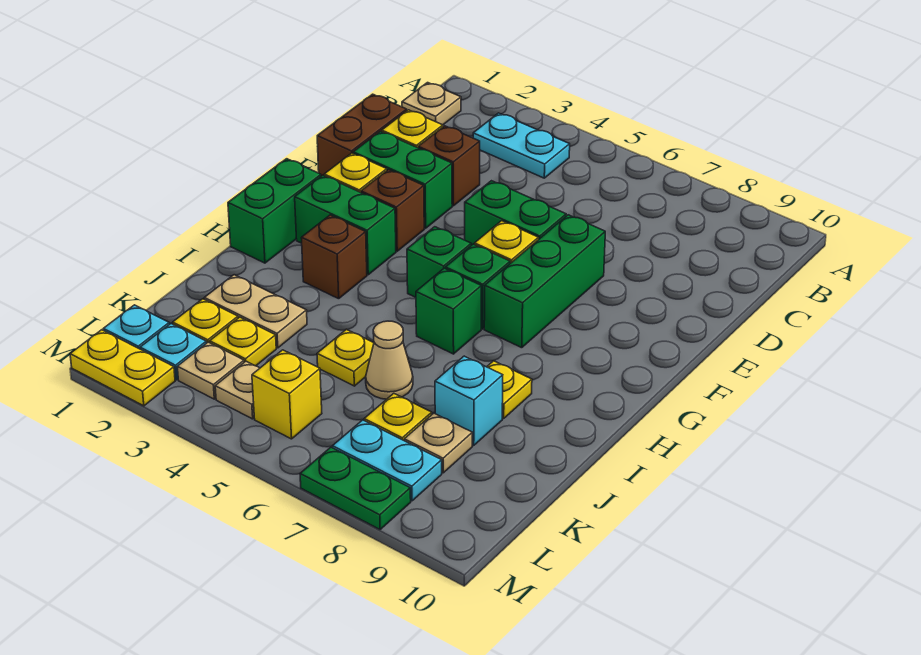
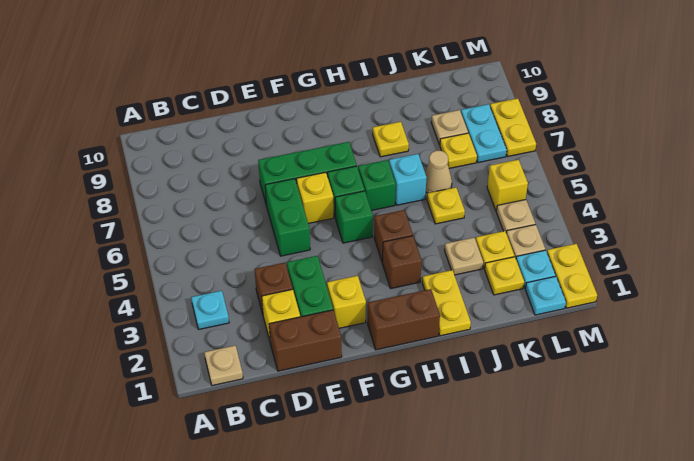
cyan 1x2 plate [473,113,570,178] -> cyan 1x1 plate [191,291,229,329]
brown 1x1 brick [361,170,424,251] -> brown 1x1 brick moved to [374,210,413,261]
green 1x2 brick [228,159,321,263] -> brown 1x2 brick [367,289,440,350]
green 1x2 brick [295,175,396,275] -> none
none -> yellow 1x2 plate [422,270,471,336]
tan 1x2 plate [204,275,307,348] -> tan 1x1 plate [445,238,483,275]
cyan 1x1 brick [435,356,503,445] -> cyan 1x1 brick moved to [389,154,427,205]
green 1x2 plate [300,447,411,529] -> yellow 1x2 plate [490,98,536,157]

